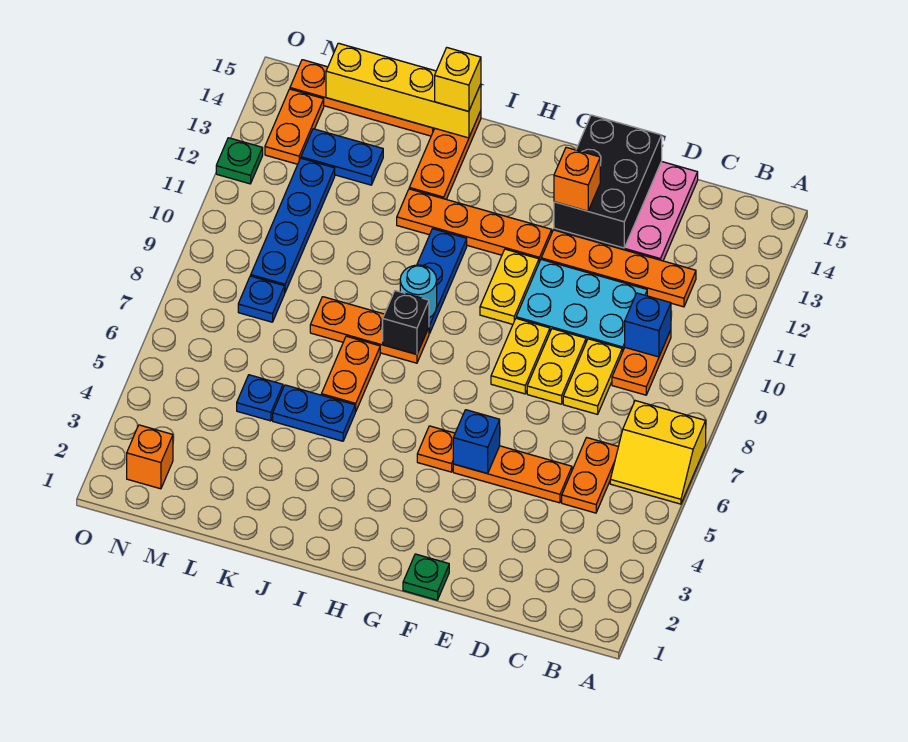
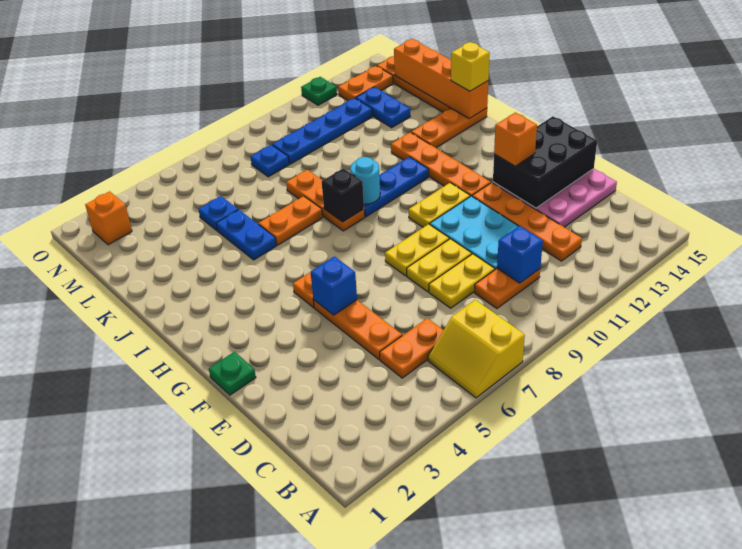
yellow 1x4 brick [326,43,481,138] -> orange 1x4 brick [394,39,488,119]

